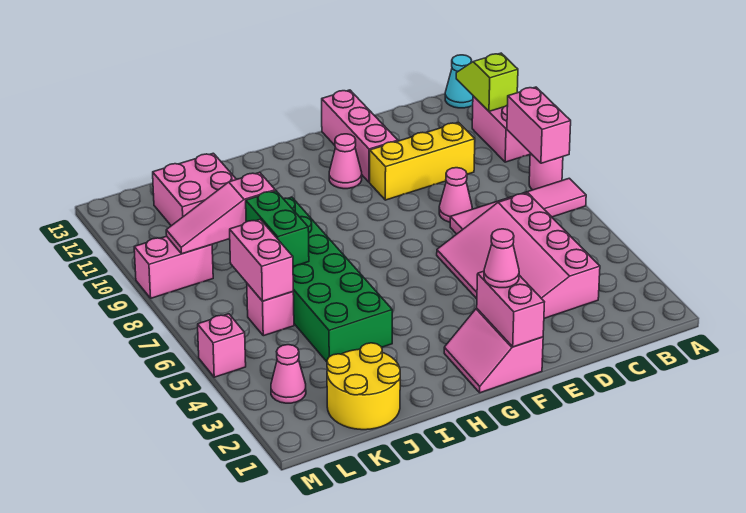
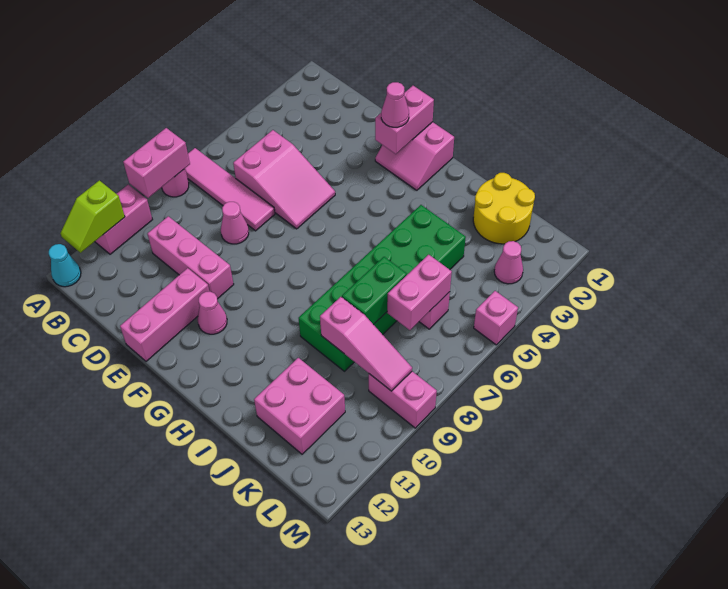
pink 3x4 slope [437,193,600,318] -> pink 2x3 slope [233,130,335,229]
yellow 1x3 brick [370,122,475,200] -> pink 1x3 brick [147,216,234,299]
pink 2x2 slope [444,309,543,393] -> pink 2x2 slope turned to [375,122,454,190]

